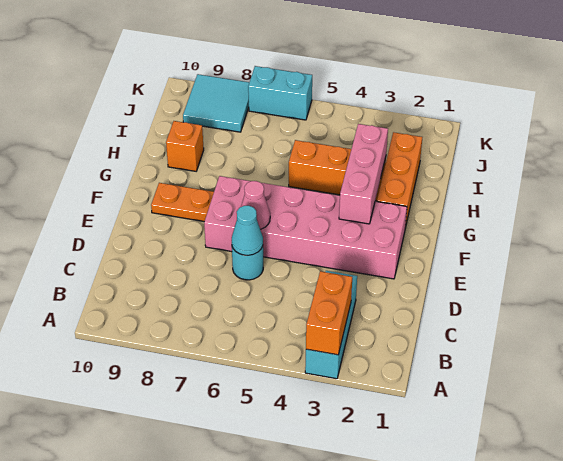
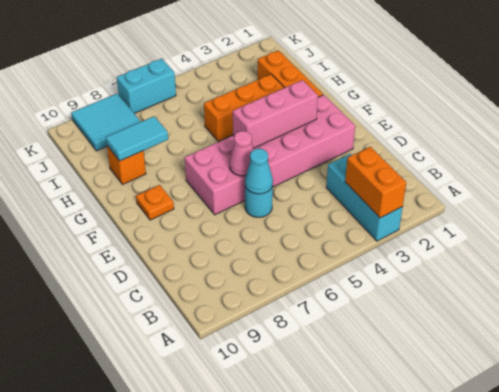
pink 1x3 brick [339,124,388,224] -> pink 1x3 brick turned to [233,80,318,148]
orange 1x2 plate [151,183,214,222] -> orange 1x1 plate [136,185,174,220]
none -> cyan 1x2 tile [106,116,168,161]

